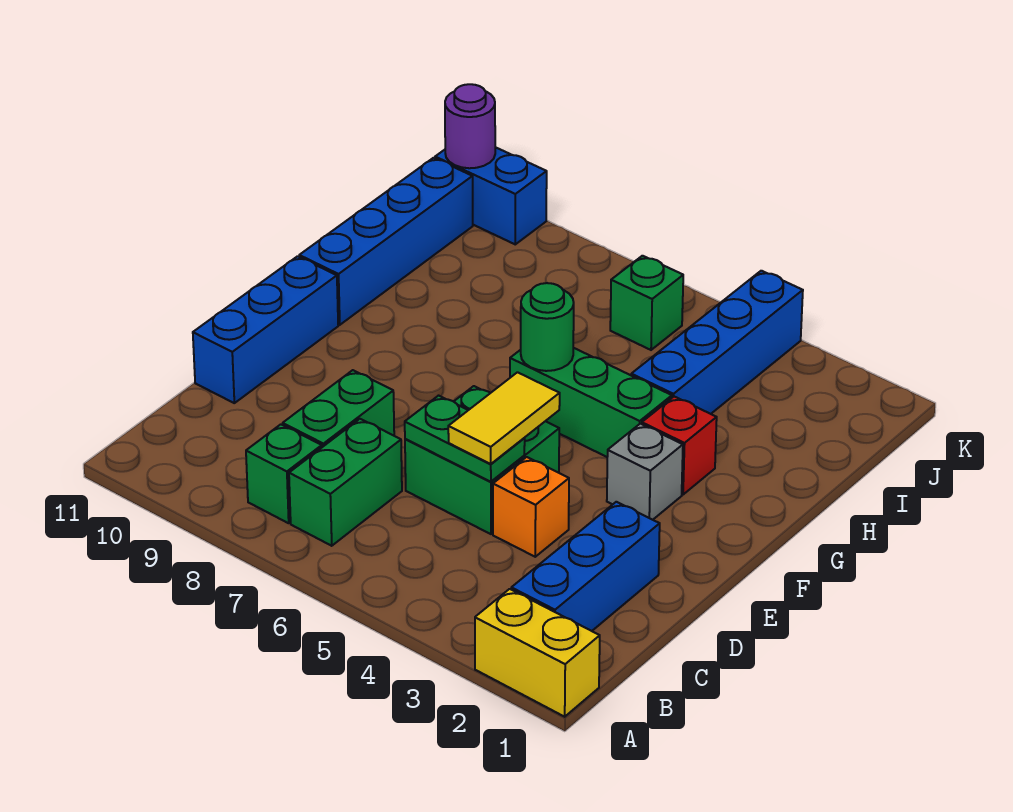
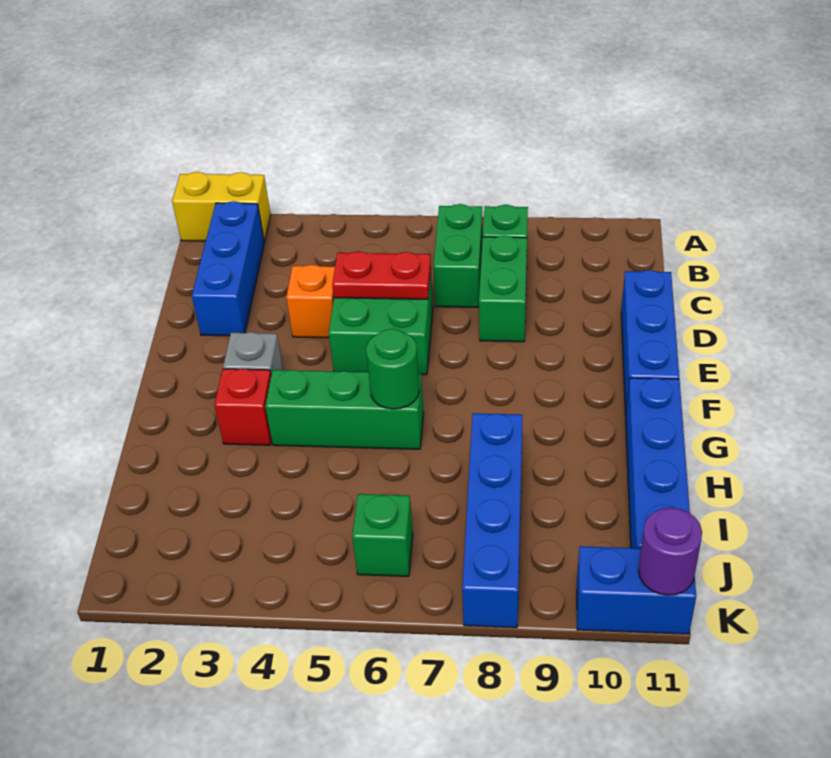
green 1x2 plate [405,396,525,482] -> red 1x2 plate [332,251,431,299]
yellow 1x2 tile [448,372,560,464] -> none
blue 1x4 brick [631,271,803,414] -> blue 1x4 brick moved to [462,413,523,628]

